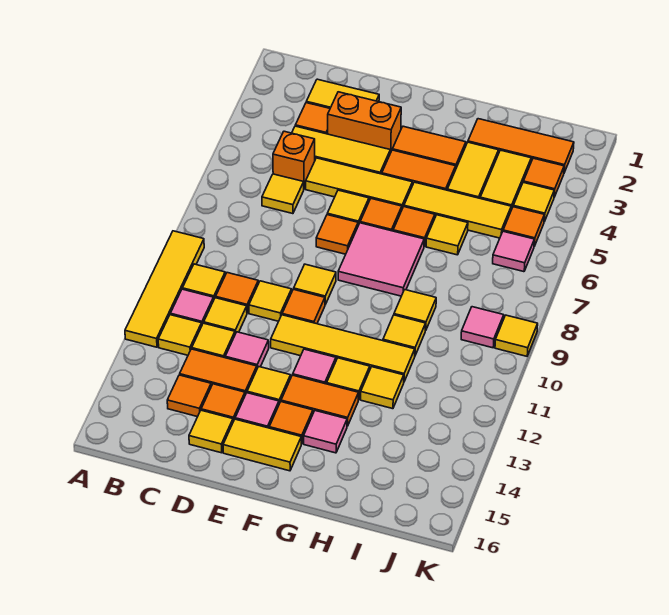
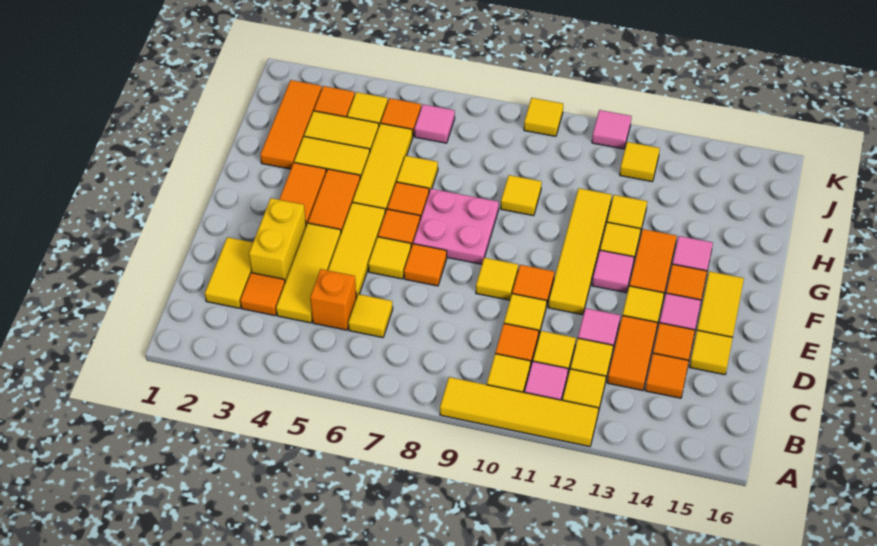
orange 1x2 brick [328,92,401,153] -> yellow 1x2 brick [249,198,306,282]
pink 2x2 tile [338,223,424,296] -> pink 2x2 plate [413,189,499,264]
yellow 1x1 tile [383,315,426,355] -> yellow 1x1 tile moved to [620,142,660,182]
pink 1x1 tile [461,307,504,348] -> pink 1x1 tile moved to [592,110,631,149]

